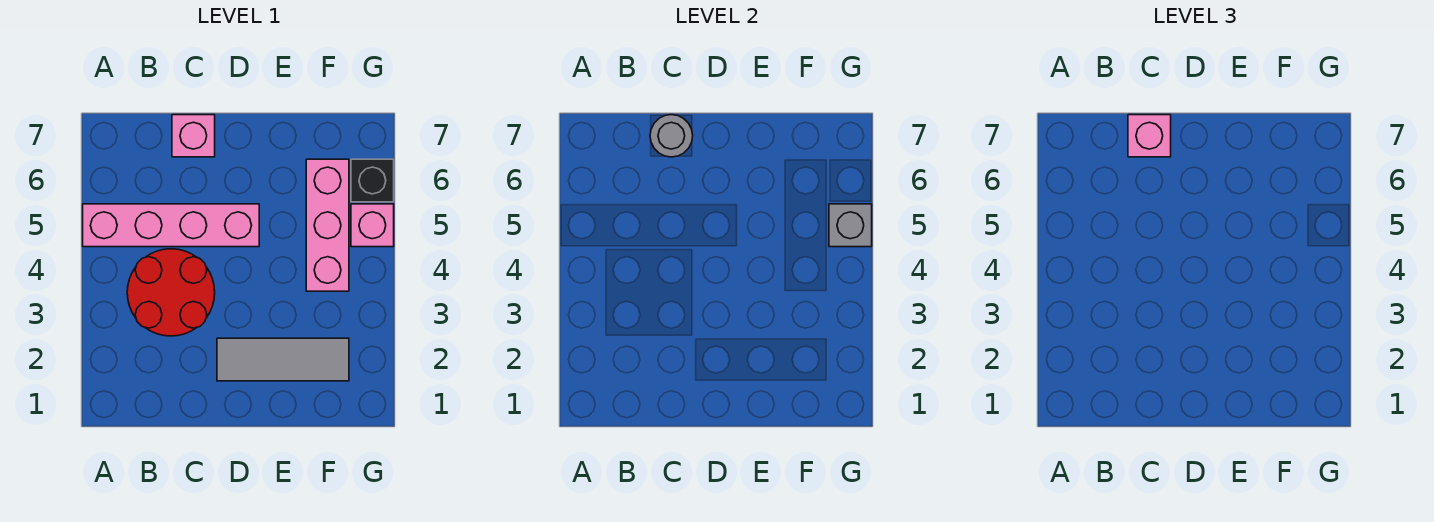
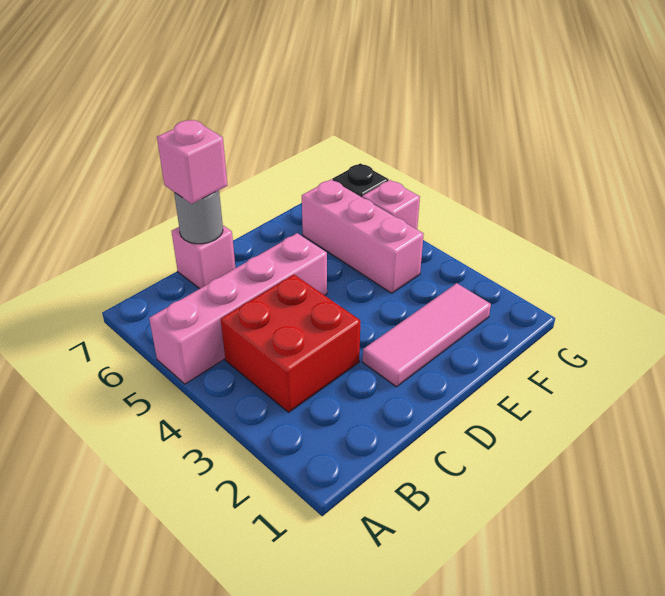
red 2x2 round brick [127,249,215,336] -> red 2x2 brick [221,275,360,412]
grey 1x3 tile [217,338,349,381] -> pink 1x3 tile [363,283,491,387]
grey 1x1 brick [829,204,872,247] -> none

